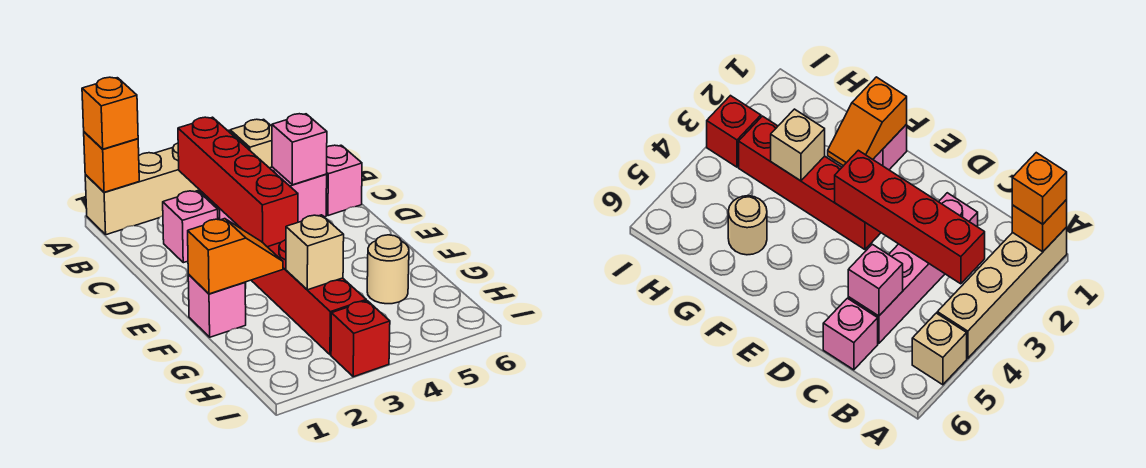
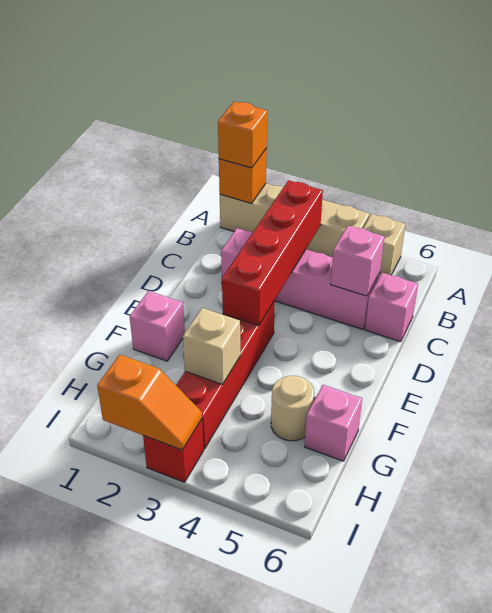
orange 1x2 slope [188,219,283,294] -> orange 1x2 slope moved to [97,354,202,450]
none -> pink 1x1 brick [305,385,362,461]

